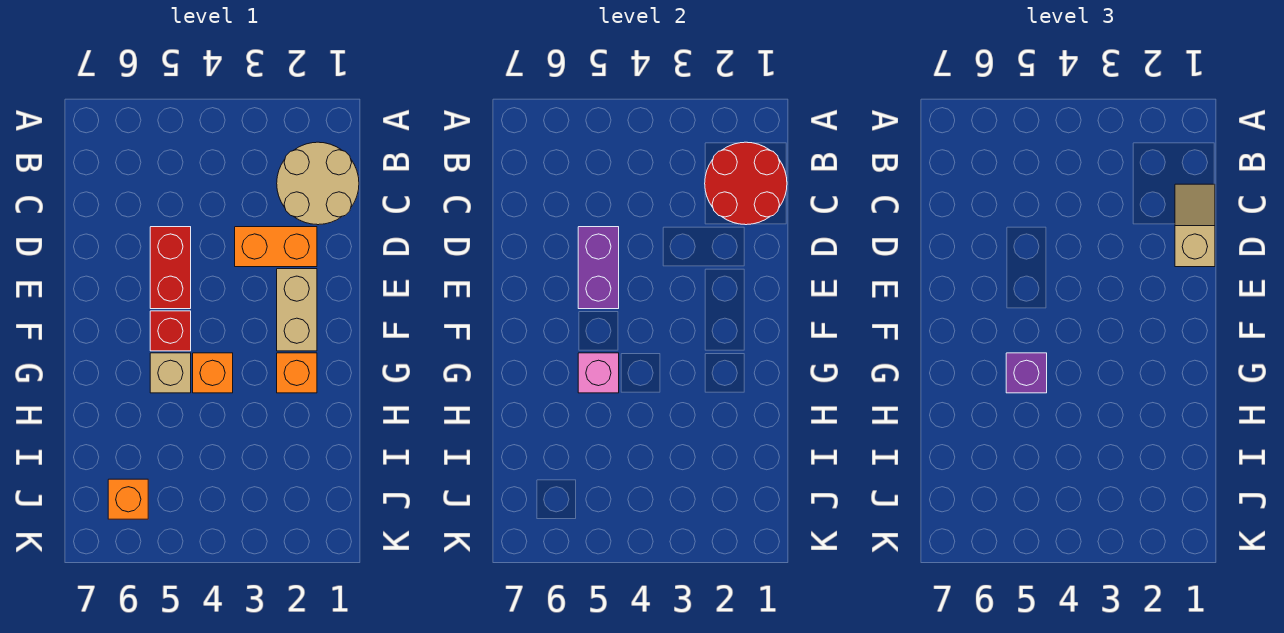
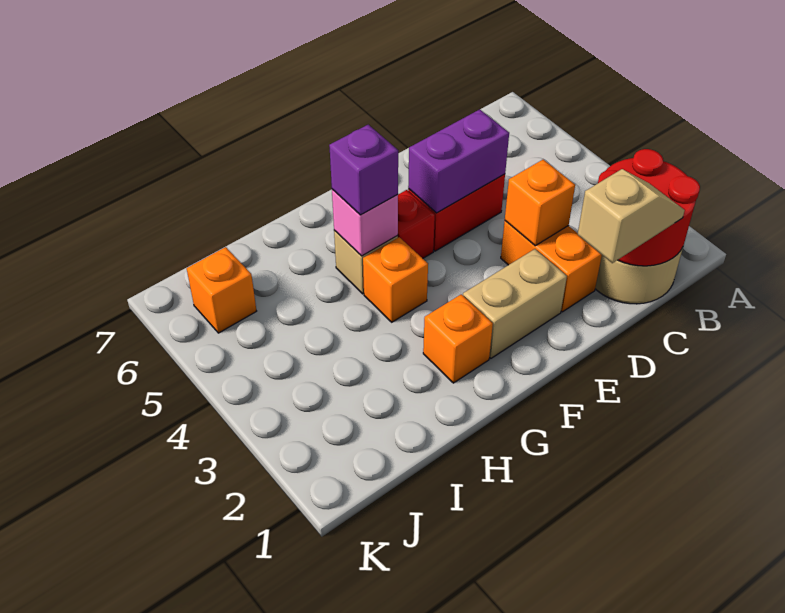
none -> orange 1x1 brick [505,160,575,246]

